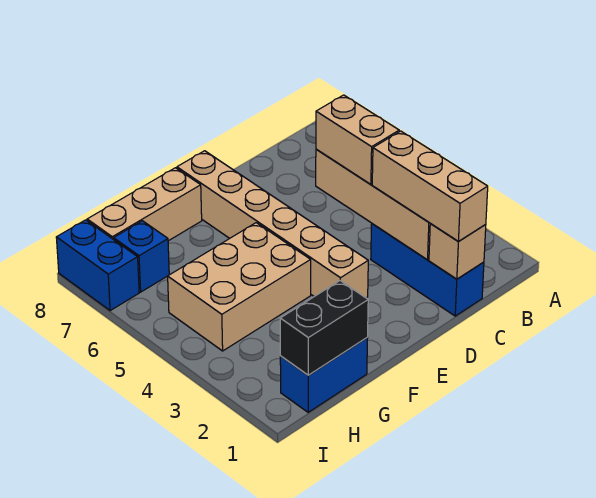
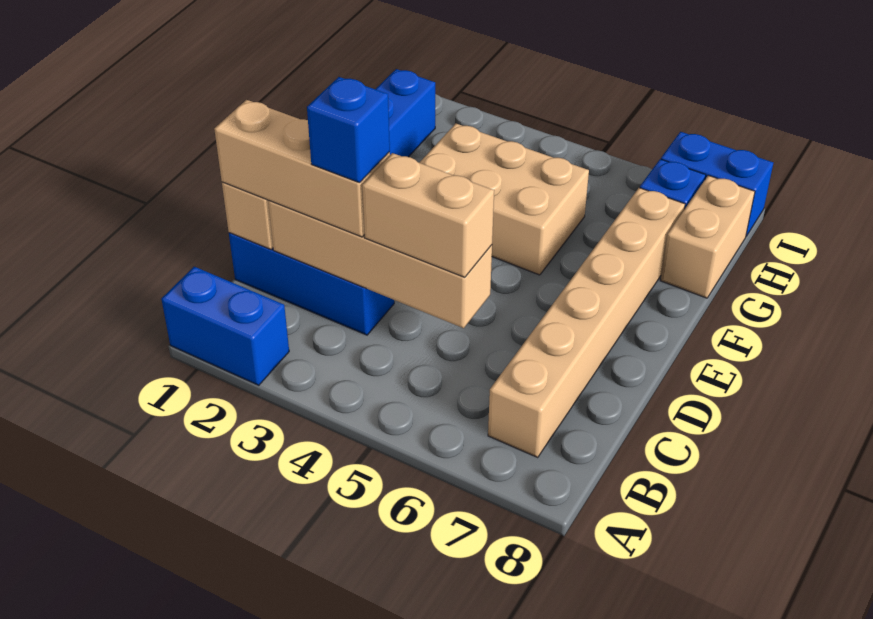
none -> blue 1x2 brick [161,267,289,385]
none -> blue 1x1 brick [307,77,390,183]
tan 1x6 brick [177,151,368,298] -> tan 1x6 brick turned to [488,188,685,457]
tan 2x3 brick [168,223,311,351] -> tan 2x3 brick turned to [419,124,589,275]
tan 1x3 brick [87,168,202,241] -> tan 1x2 brick [660,175,755,298]
black 1x2 brick [280,281,368,375] -> none

